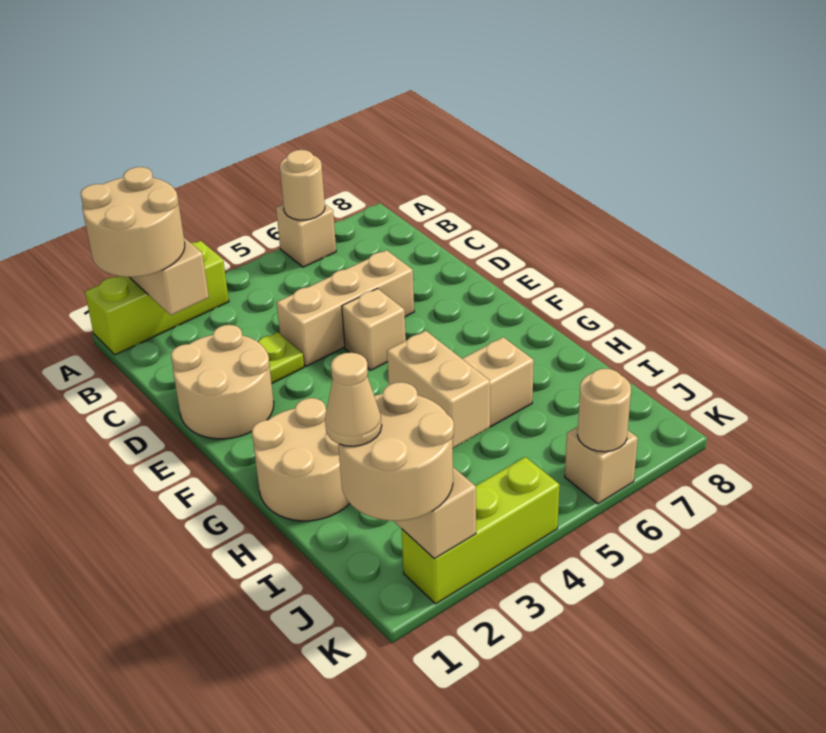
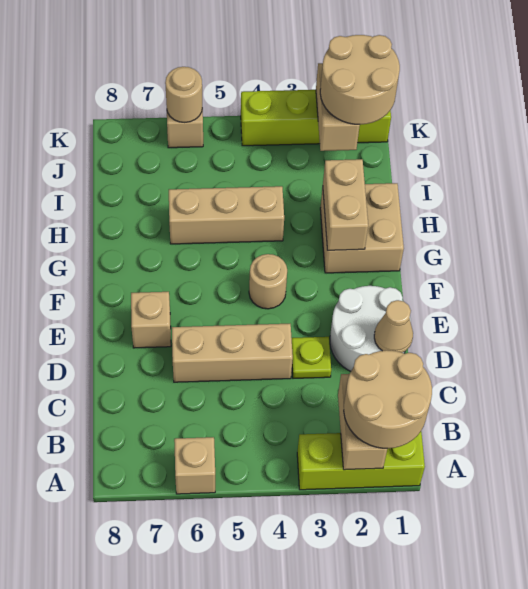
tan 1x1 round brick [280,150,325,220] -> tan 1x1 round brick moved to [249,254,287,309]
tan 2x2 round brick [171,325,274,439] -> white 2x2 round brick [330,286,411,371]
tan 1x1 brick [342,289,406,370] -> tan 1x1 brick moved to [131,292,171,348]
tan 2x2 round brick [252,398,350,521] -> tan 2x2 brick [320,183,404,273]
tan 1x2 brick [387,331,490,448] -> tan 1x2 brick moved to [323,159,368,250]
tan 1x1 cone [325,353,382,446] -> tan 1x1 cone moved to [374,300,413,353]
lime 1x3 brick [401,457,560,604] -> lime 1x4 brick [241,90,391,146]

